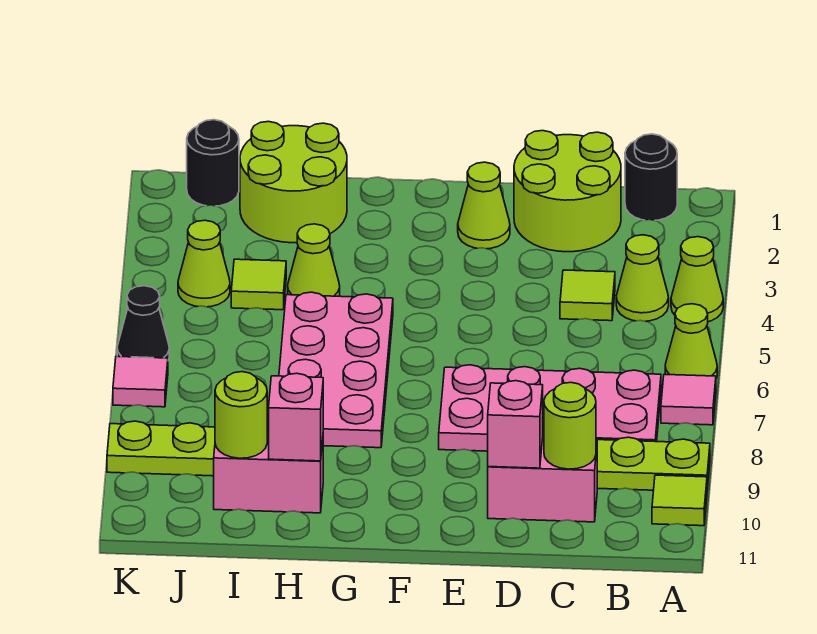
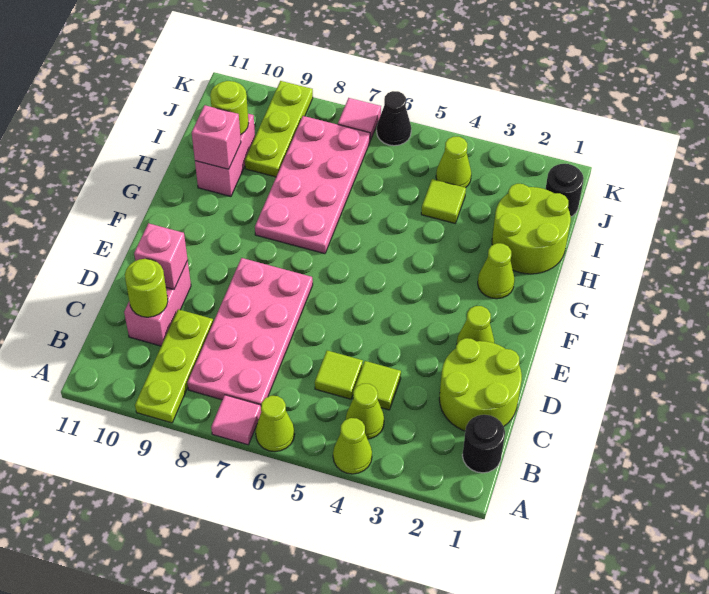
lime 1x1 tile [652,475,707,526] -> lime 1x1 tile moved to [315,351,363,399]
pink 2x4 plate [279,292,393,448] -> pink 2x4 plate turned to [255,116,370,254]
lime 1x1 cone [288,224,340,296] -> lime 1x1 cone moved to [478,243,515,299]

